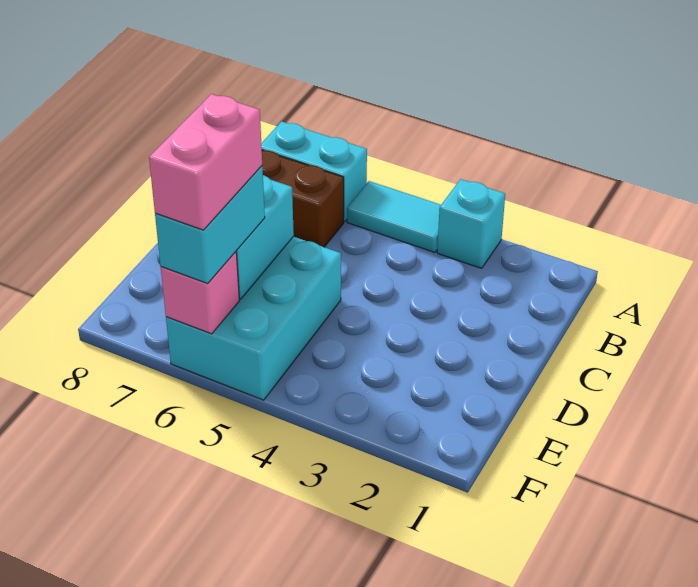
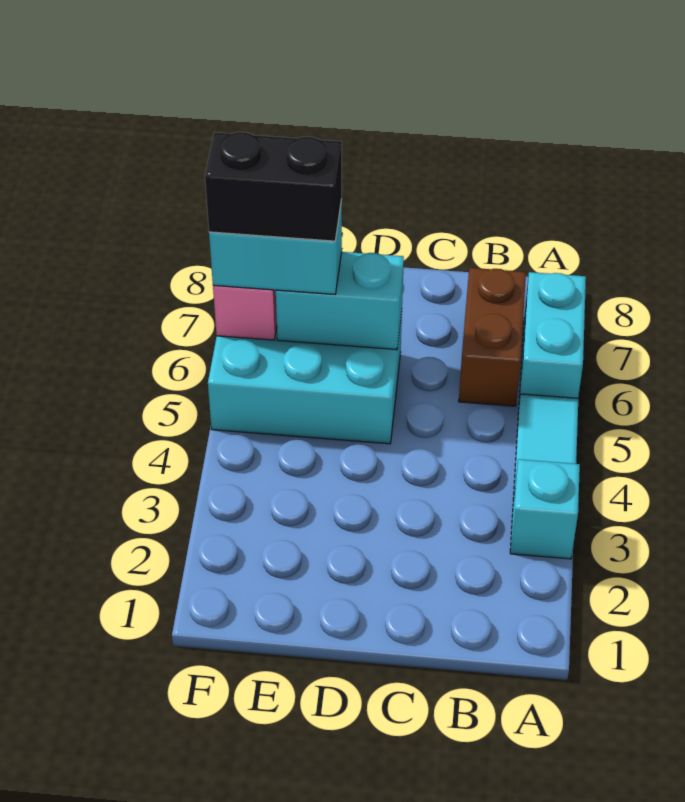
pink 1x2 brick [149,94,262,230] -> black 1x2 brick [205,132,342,241]

